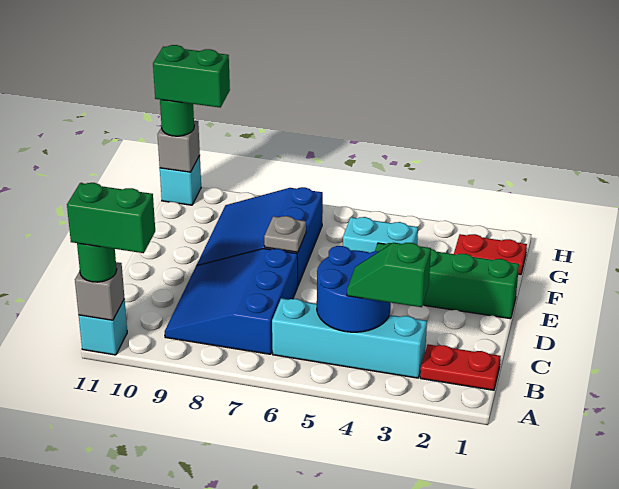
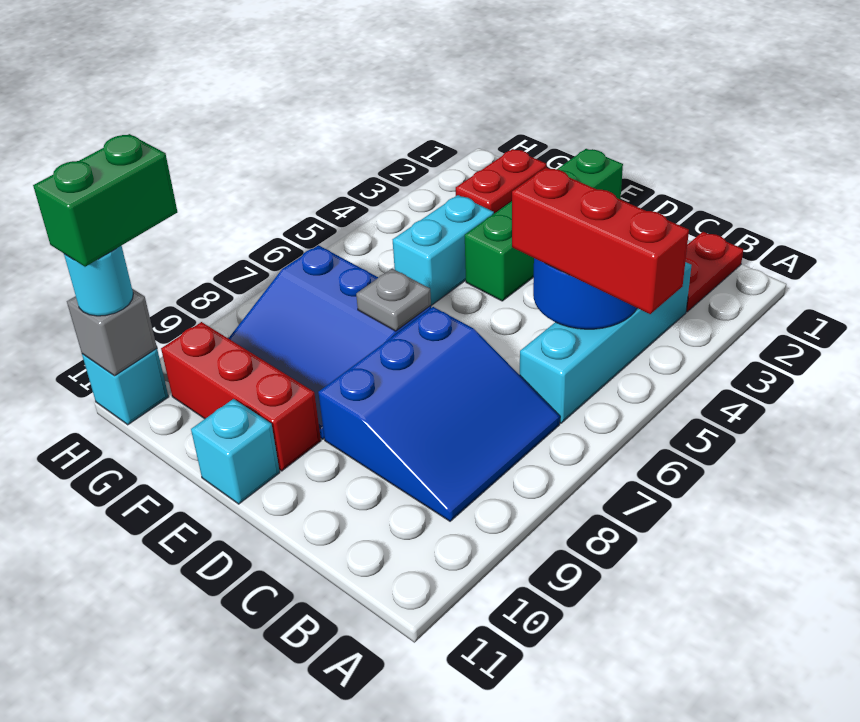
none -> red 1x3 brick [512,167,689,314]
green 1x2 brick [67,183,155,253] -> none
cyan 1x1 brick [79,299,127,355] -> cyan 1x1 brick moved to [191,399,280,504]
grey 1x1 brick [75,262,124,320] -> none
green 1x1 round brick [77,243,117,282] -> none
green 1x2 slope [347,243,431,307] -> none
blue 3x3 slope [165,249,298,354] -> blue 3x3 slope turned to [318,307,560,521]
none -> red 1x3 brick [161,322,321,471]
green 1x1 round brick [160,100,194,136] -> cyan 1x1 round brick [64,246,133,316]

